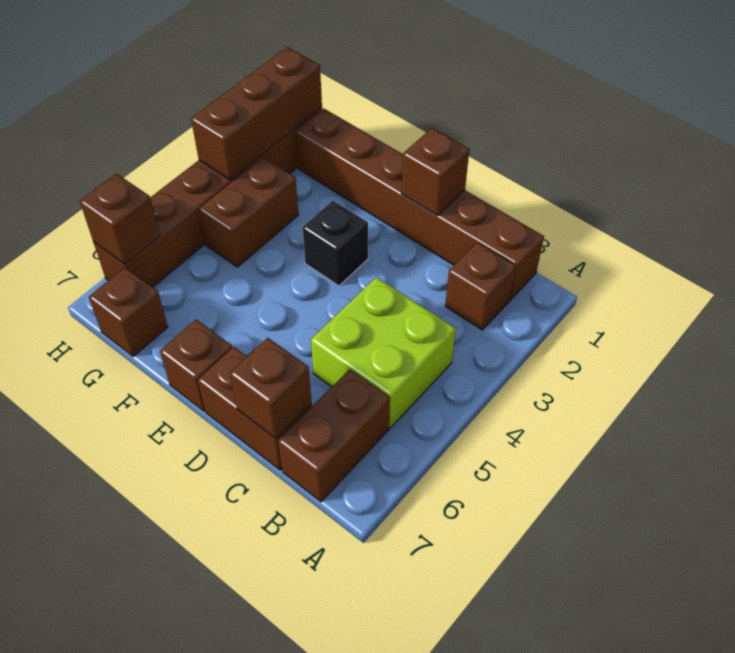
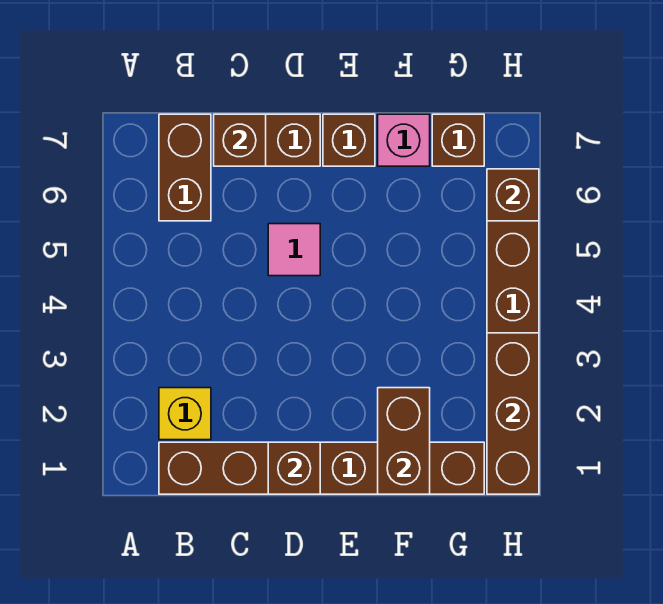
brown 1x1 brick [445,242,516,330] -> yellow 1x1 brick [159,388,211,440]
lime 2x2 brick [311,277,456,428] -> none
none -> pink 1x1 tile [268,224,320,276]
black 1x1 brick [302,201,368,286] -> none
none -> pink 1x1 brick [378,114,430,166]
brown 1x2 brick [199,157,299,267] -> brown 1x2 brick moved to [378,388,430,494]

